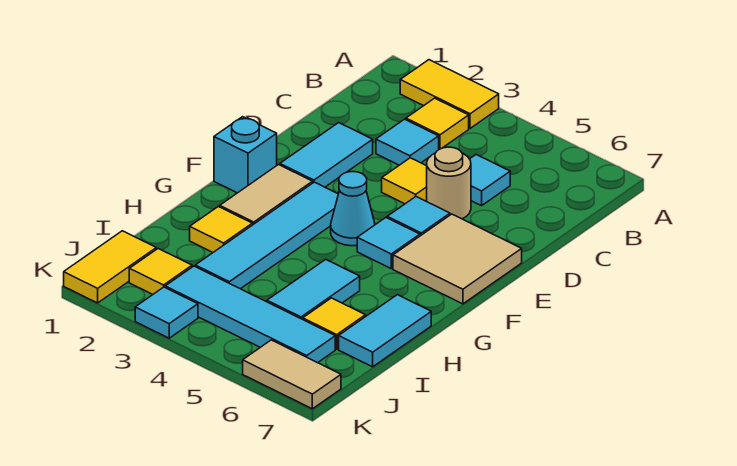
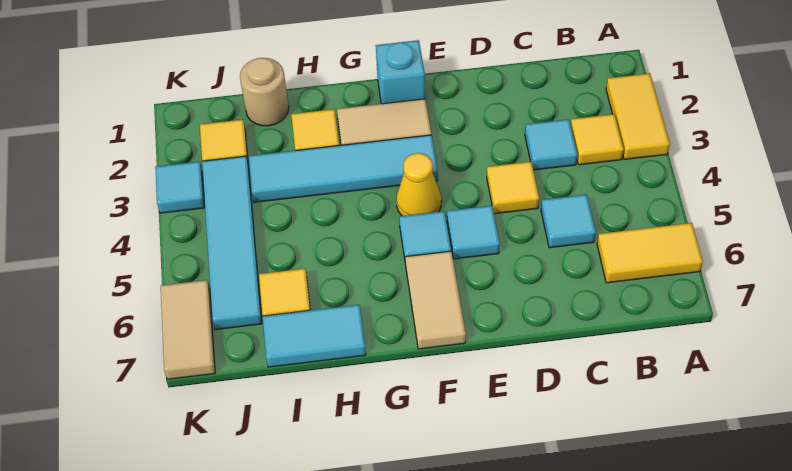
cyan 1x2 tile [280,123,373,187] -> none
tan 1x1 round brick [427,147,471,219] -> tan 1x1 round brick moved to [240,58,289,126]
tan 2x2 tile [393,214,522,304] -> tan 1x2 tile [405,251,466,349]
cyan 1x1 cone [331,172,375,246] -> yellow 1x1 cone [396,153,441,216]
cyan 1x2 tile [267,259,360,319] -> none
yellow 1x2 tile [64,231,156,303] -> yellow 1x2 tile moved to [597,223,703,283]

